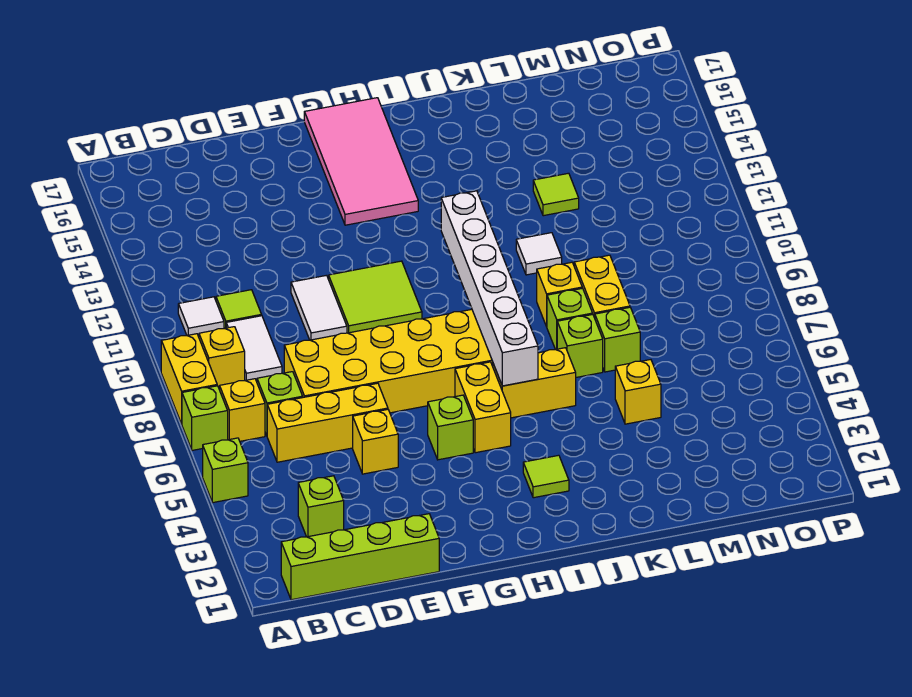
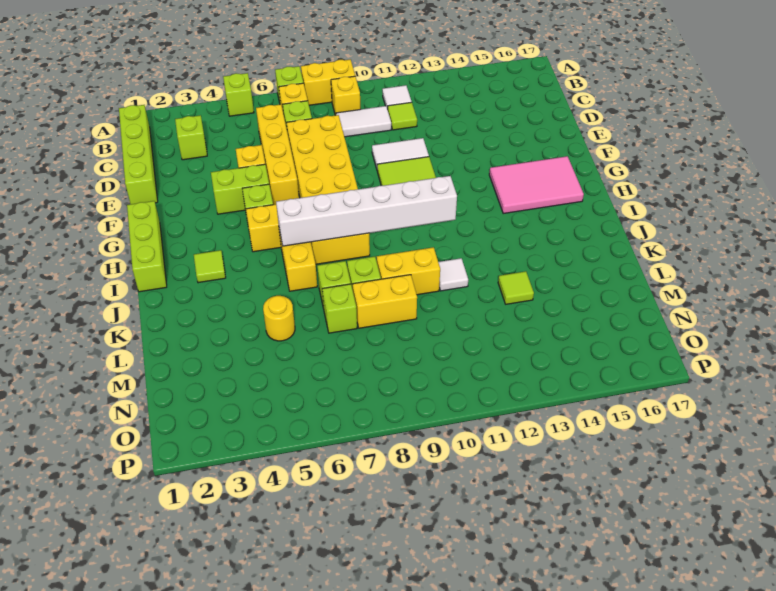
yellow 1x3 brick [267,383,388,462] -> yellow 1x4 brick [256,104,299,205]
none -> lime 1x2 brick [211,164,269,214]
none -> lime 1x3 brick [127,201,167,292]
pink 2x4 tile [304,98,418,225] -> pink 2x3 tile [489,156,584,214]
yellow 1x1 brick [537,262,582,327] -> yellow 1x2 brick [377,247,440,295]
yellow 1x1 brick [615,360,661,424] -> yellow 1x1 round brick [263,296,295,341]

